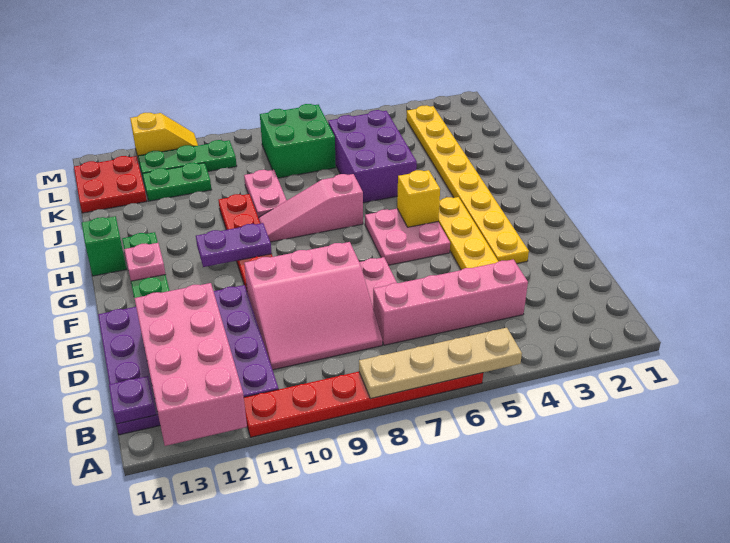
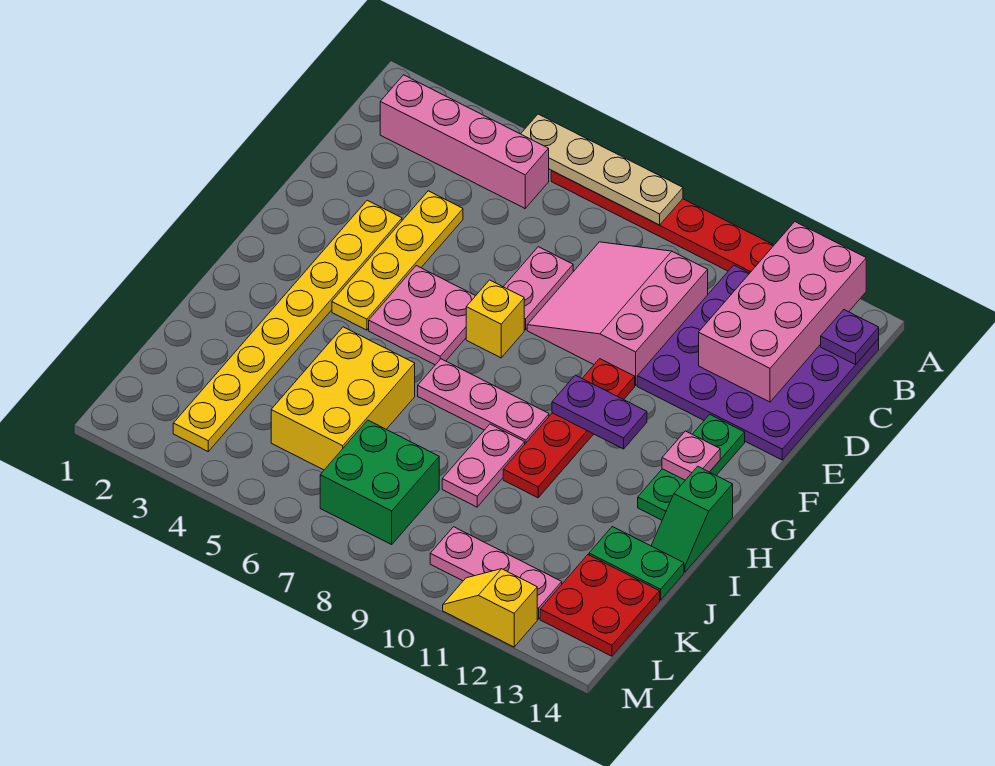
pink 1x4 brick [373,259,528,345] -> pink 1x4 brick moved to [380,75,549,208]
pink 3x3 slope [244,242,382,370] -> pink 3x3 slope turned to [527,242,708,386]
yellow 1x1 brick [397,170,440,227] -> yellow 1x1 brick moved to [466,280,524,358]
pink 1x3 slope [259,174,363,242] -> pink 1x3 plate [418,359,549,444]
purple 2x3 brick [328,110,417,203] -> yellow 2x3 brick [271,327,415,470]
green 1x2 plate [142,163,211,201] -> green 1x2 plate moved to [589,527,684,600]
green 1x3 plate [138,140,237,181] -> pink 1x3 plate [430,527,562,619]

